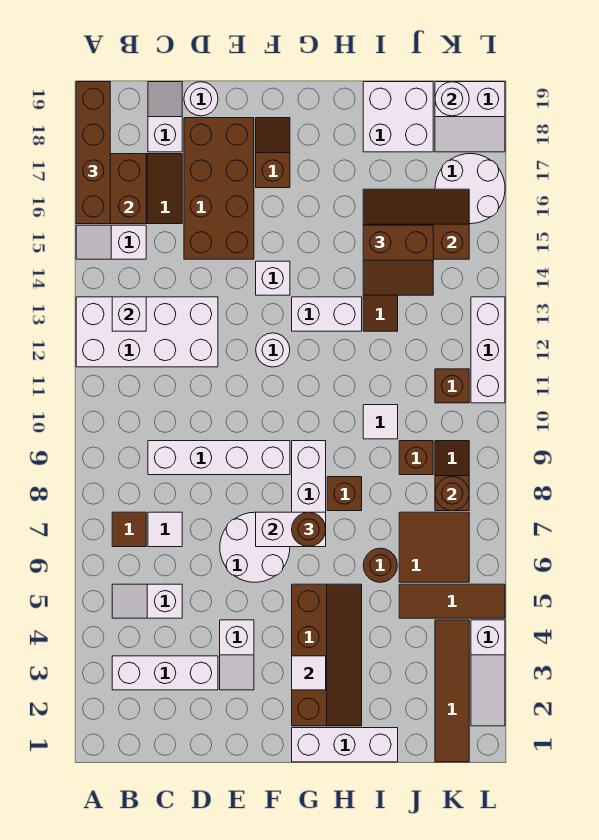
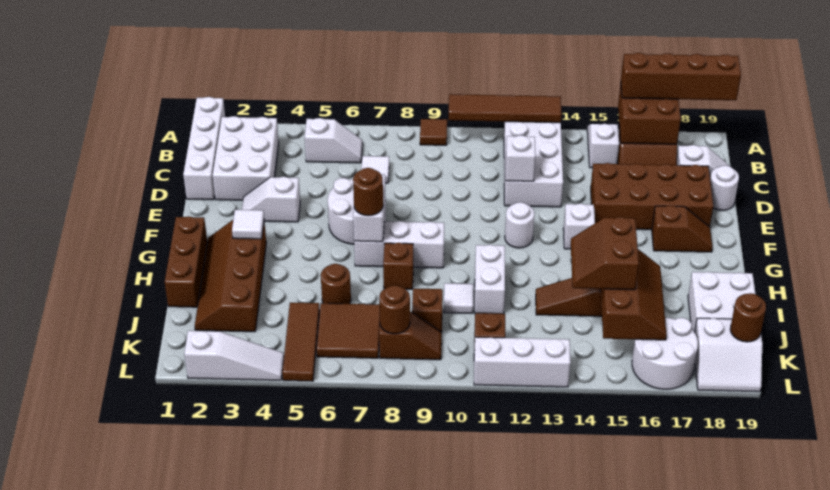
white 1x3 brick [112,656,218,690] -> white 2x3 brick [213,116,279,200]
white 1x2 slope [112,584,182,618] -> white 1x2 slope turned to [305,118,363,163]
brown 1x1 tile [112,512,146,547] -> brown 1x1 tile moved to [420,119,447,145]
white 1x1 brick [112,297,146,331] -> white 1x1 brick moved to [506,135,536,181]
white 1x4 brick [148,441,290,475] -> white 1x4 brick moved to [183,97,225,200]
white 1x3 brick [292,728,398,762] -> brown 1x3 brick [165,217,207,307]
brown 2x4 slope [292,584,362,726] -> brown 2x4 slope turned to [195,220,266,332]
white 1x2 brick [292,297,362,331] -> white 1x2 brick moved to [475,245,505,314]
brown 1x4 tile [435,620,469,762] -> brown 1x4 tile moved to [448,94,562,123]
white 2x2 slope [435,82,505,152] -> white 2x2 slope turned to [695,318,762,392]
white 1x1 round brick [435,82,469,116] -> brown 1x1 round brick [730,293,766,342]
white 1x3 slope [471,620,505,726] -> white 1x3 slope turned to [184,331,284,380]

